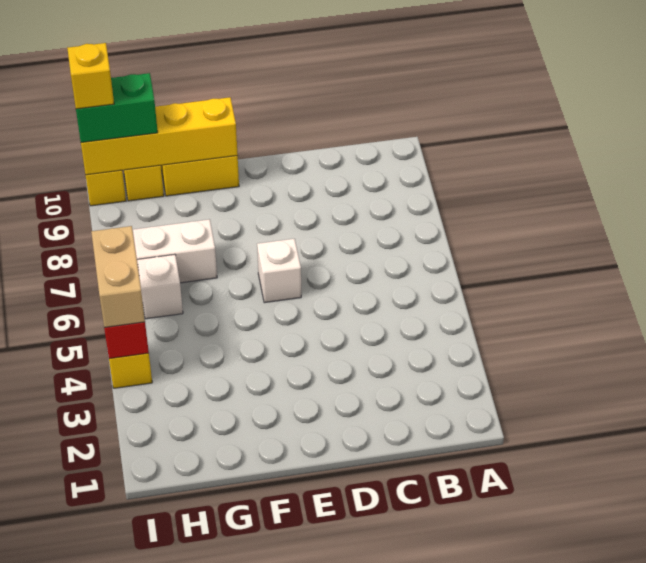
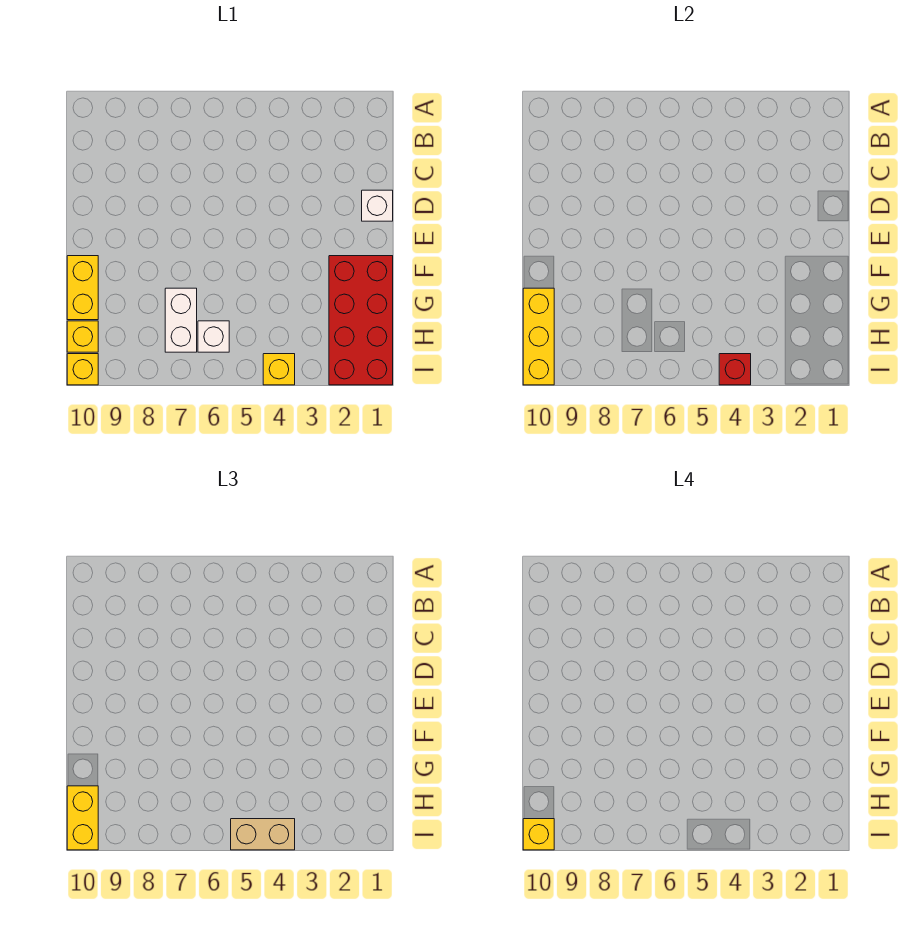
white 1x1 brick [257,239,301,303] -> white 1x1 brick moved to [362,190,393,221]
none -> red 2x4 brick [329,256,393,385]
yellow 1x4 brick [81,97,238,175] -> yellow 1x3 brick [523,288,554,385]
green 1x2 brick [76,73,158,143] -> yellow 1x2 brick [67,786,98,850]

